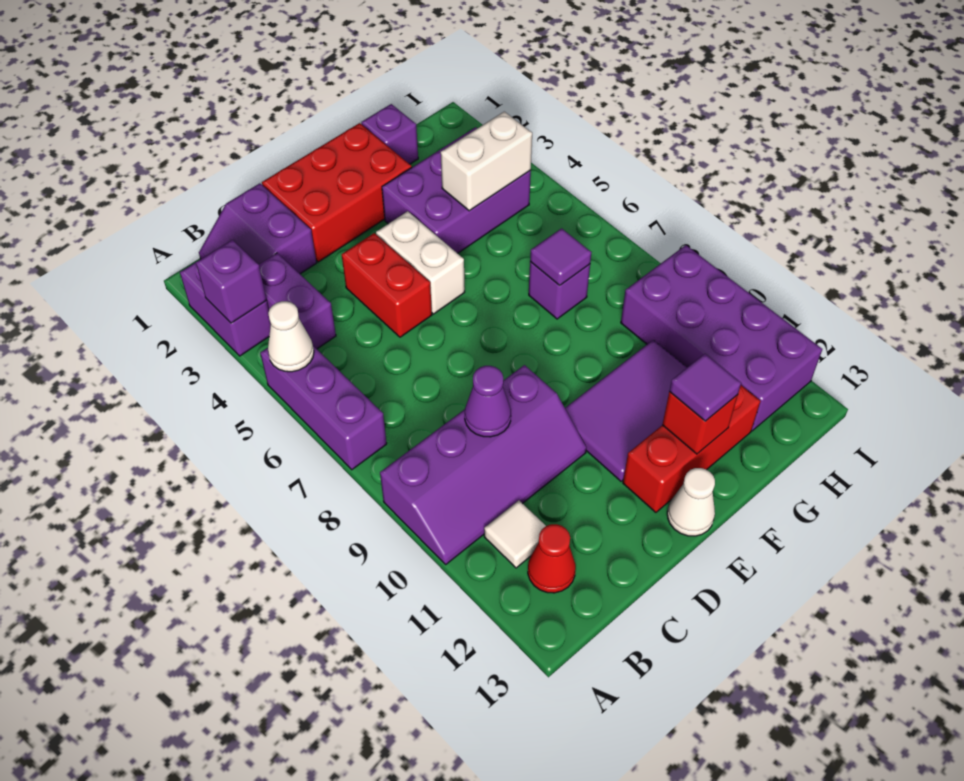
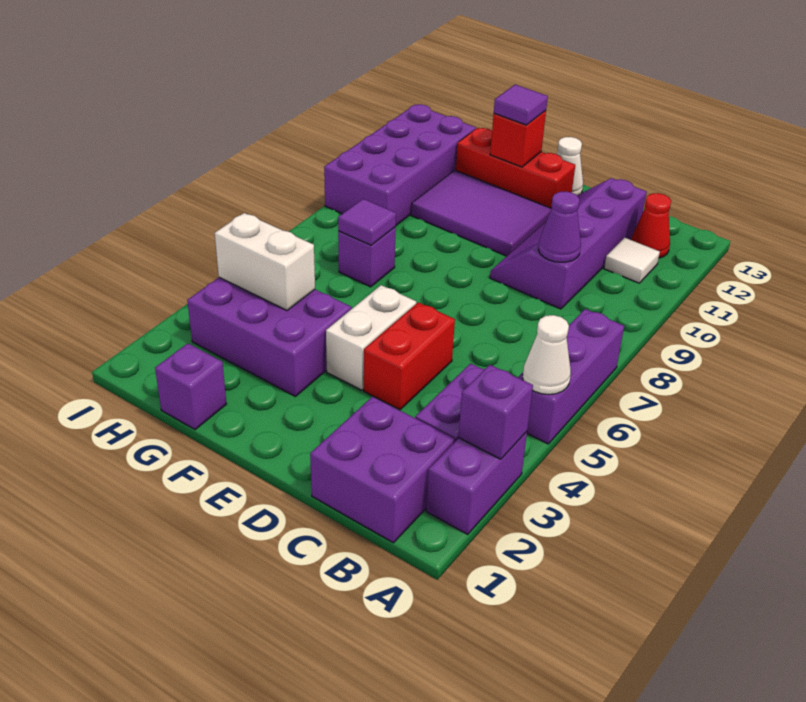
purple 2x4 slope [380,365,586,564] -> purple 2x4 slope turned to [490,178,646,309]
purple 2x2 slope [199,183,316,274] -> purple 2x2 brick [310,397,455,543]
red 2x3 brick [262,123,412,262] -> none

